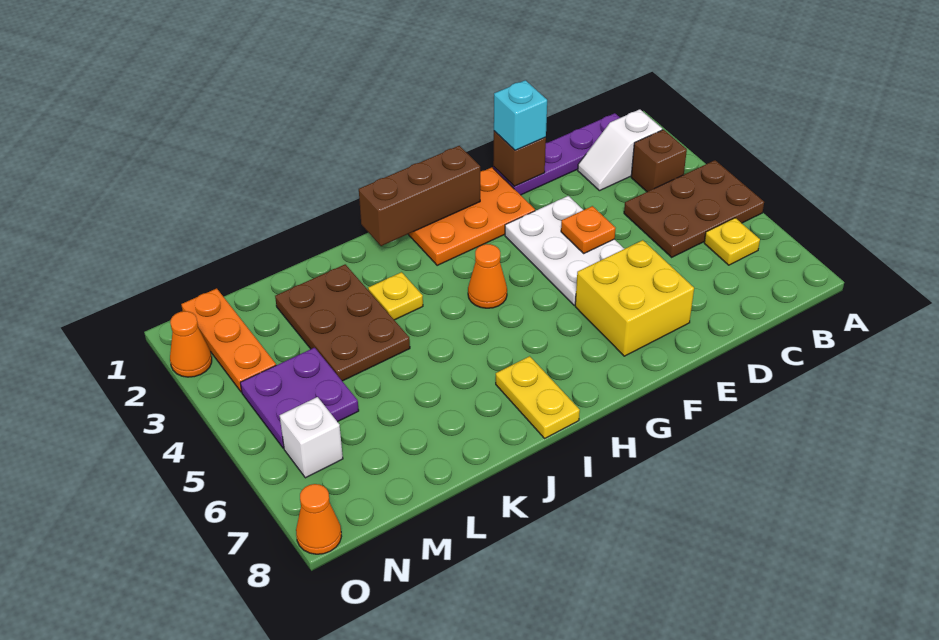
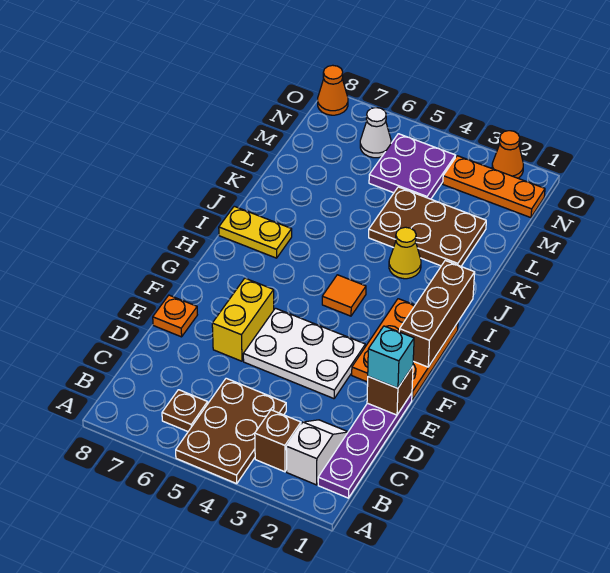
yellow 1x1 plate [704,218,760,265] -> brown 1x1 plate [162,390,208,431]
orange 1x1 plate [561,206,616,253] -> orange 1x1 plate moved to [153,295,197,337]
yellow 2x2 brick [575,240,694,356] -> yellow 1x2 brick [212,278,274,361]
orange 1x1 cone [468,244,507,308] -> orange 1x1 tile [322,275,366,316]
yellow 1x1 plate [368,272,423,320] -> yellow 1x1 cone [389,227,421,279]
white 1x1 brick [280,397,343,478] -> white 1x1 cone [360,108,391,158]

